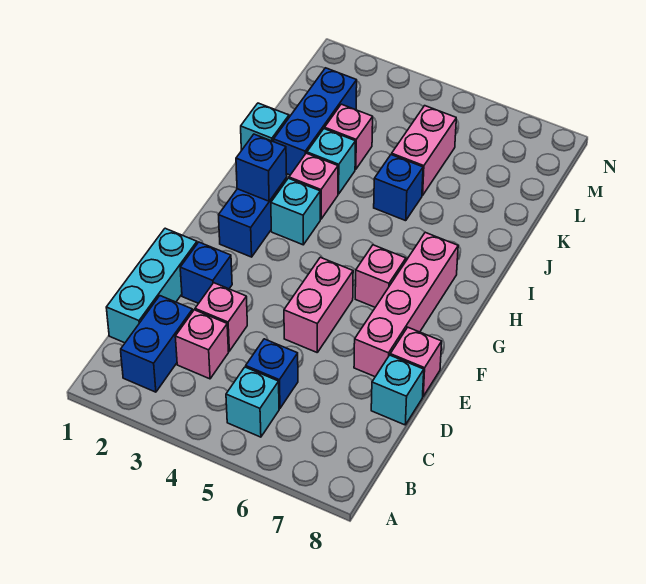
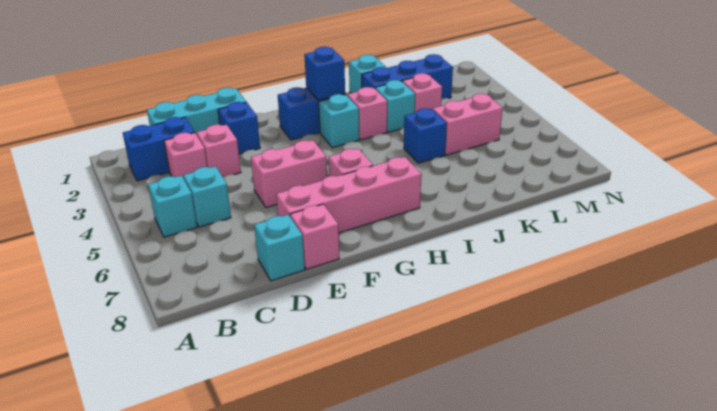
blue 1x1 brick [246,339,298,408] -> cyan 1x1 brick [183,166,231,227]

